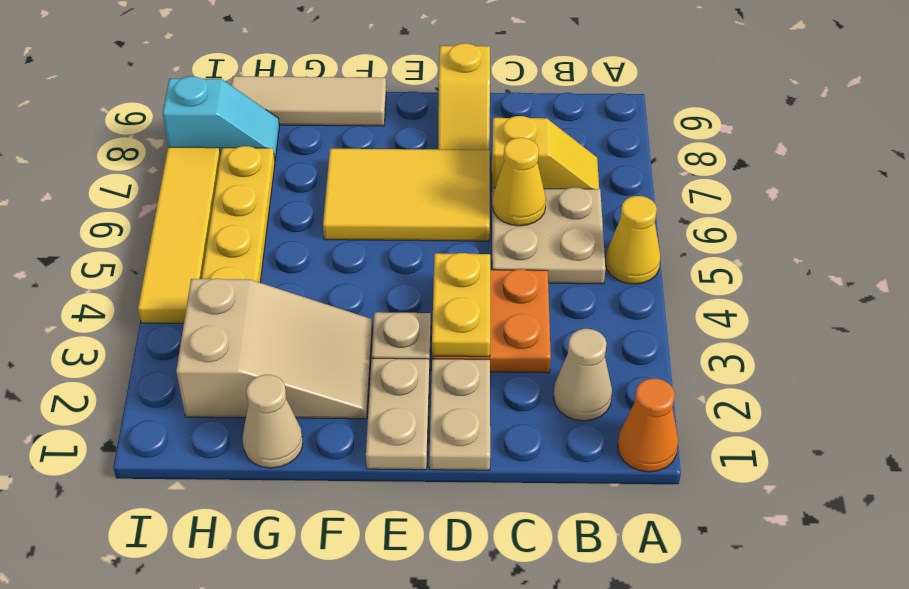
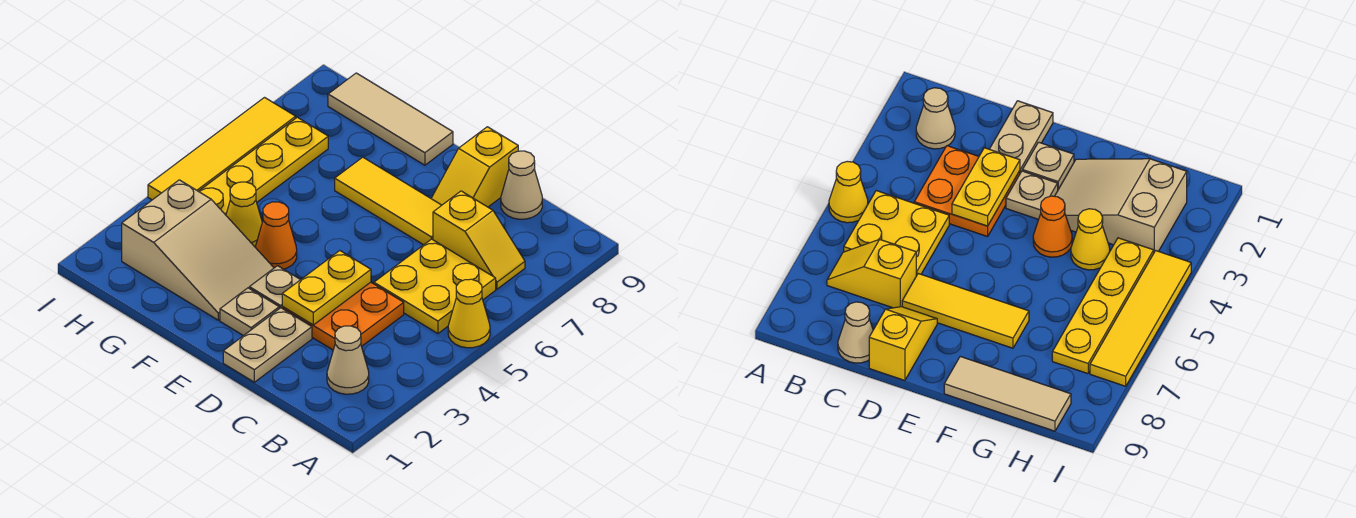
orange 1x1 cone [618,379,678,472] -> orange 1x1 cone moved to [255,202,297,269]
tan 2x2 plate [492,187,606,284] -> yellow 2x2 plate [374,239,496,333]
yellow 1x1 cone [492,138,546,226] -> yellow 1x1 cone moved to [226,182,262,247]
yellow 2x3 tile [323,149,490,241] -> yellow 1x3 tile [335,157,442,245]
tan 1x2 plate [366,358,430,470] -> tan 1x1 plate [220,288,279,336]
tan 1x1 cone [243,375,303,468] -> tan 1x1 cone moved to [501,151,542,219]
cyan 1x2 slope [163,76,279,159] -> none

